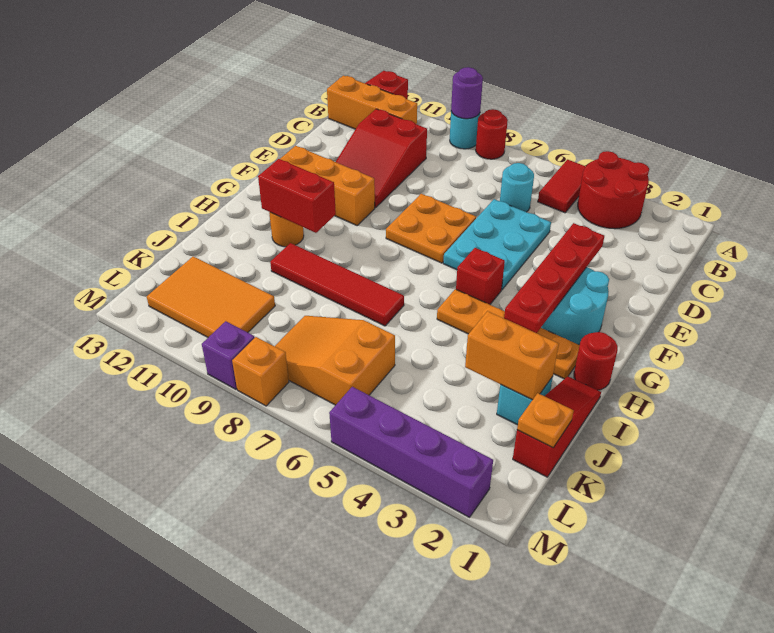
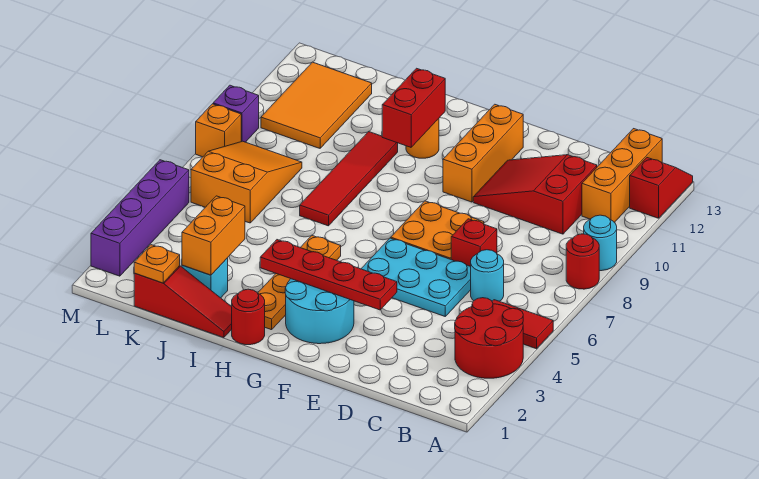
purple 1x1 round brick [451,67,483,119] -> none
red 1x1 brick [456,248,505,305] -> red 1x1 brick moved to [451,219,497,266]

